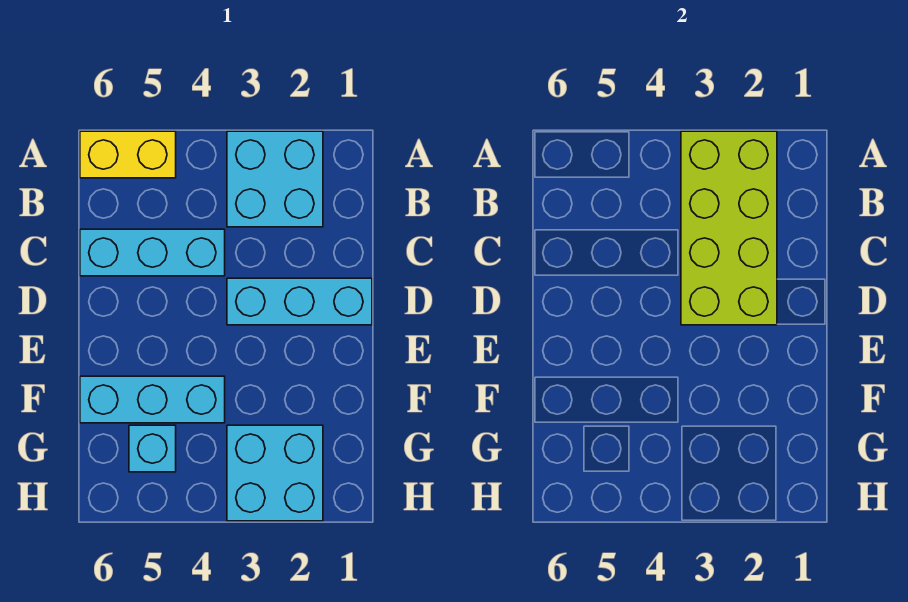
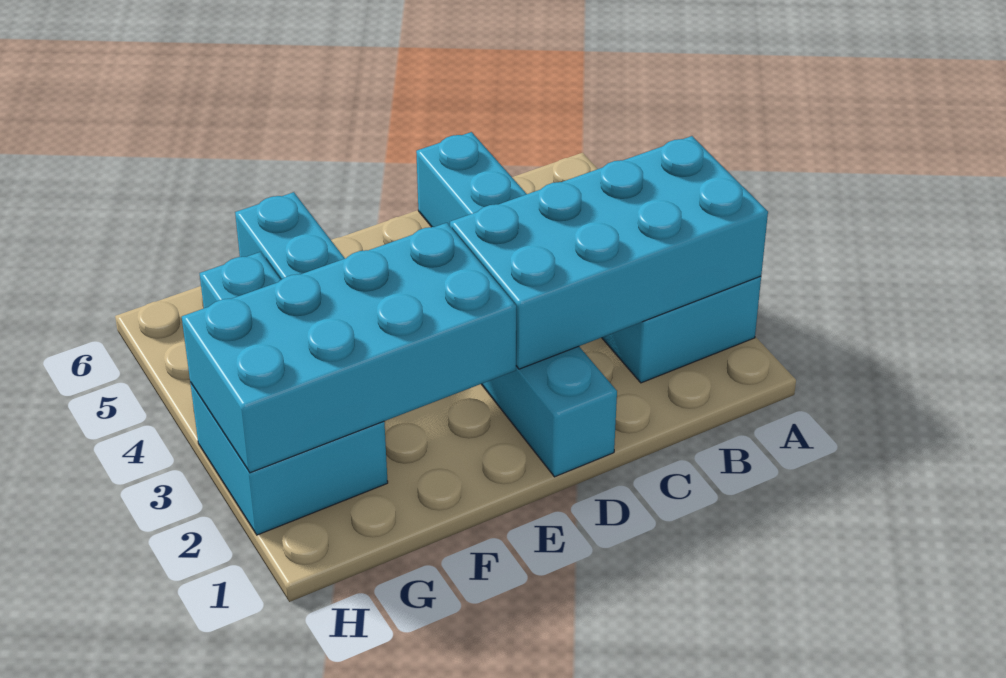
lime 2x4 brick [681,131,777,325] -> cyan 2x4 brick [450,136,768,369]
yellow 1x2 brick [80,131,176,178] -> none
none -> cyan 2x4 brick [182,223,516,473]

